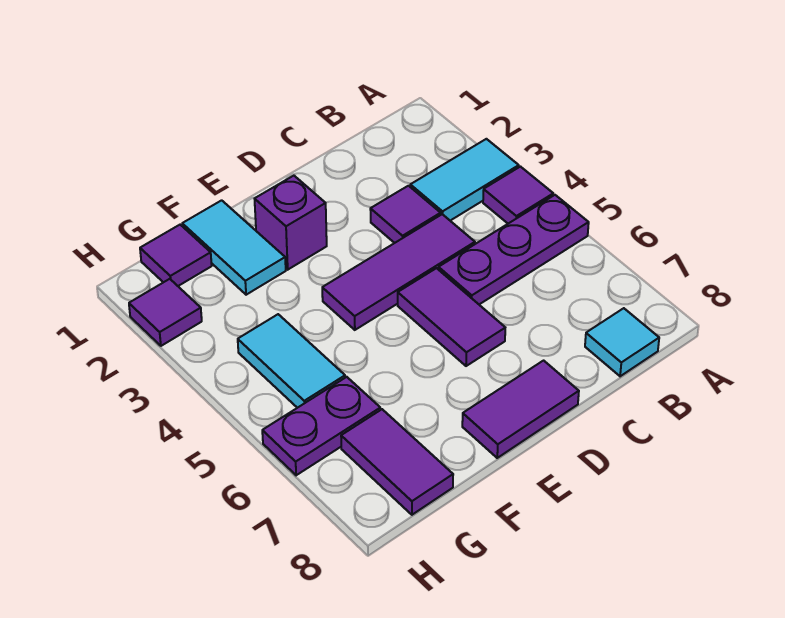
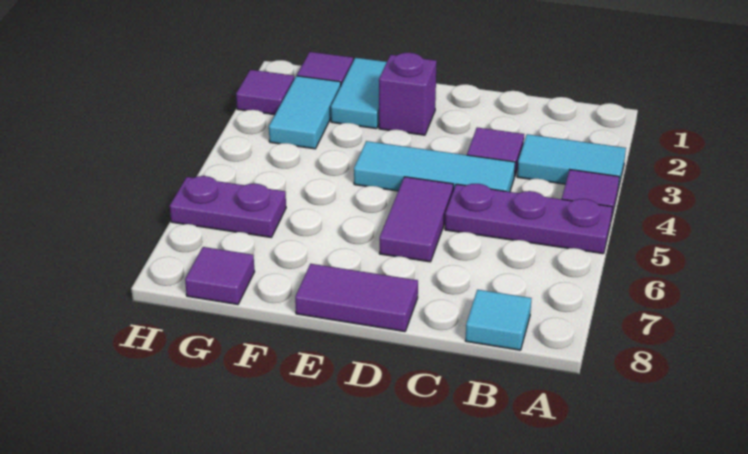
purple 1x3 tile [322,214,475,330] -> cyan 1x3 tile [354,141,515,192]
cyan 1x2 tile [238,314,345,408] -> cyan 1x2 tile moved to [269,76,341,149]
purple 1x2 tile [341,409,453,515] -> purple 1x1 tile [185,247,255,305]

